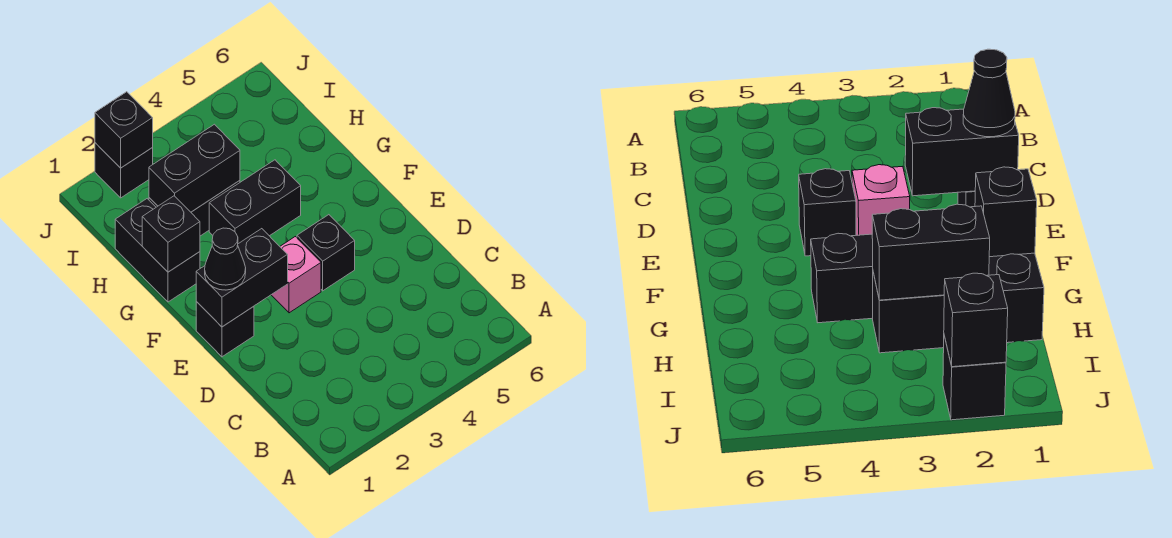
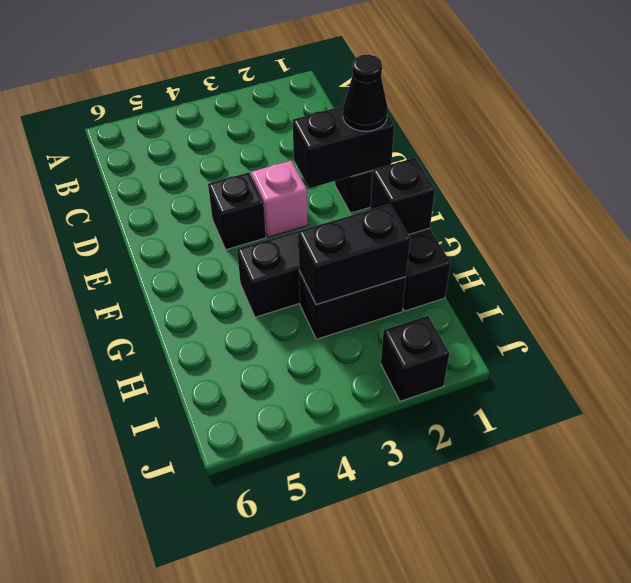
black 1x1 brick [95,92,153,168] -> none

